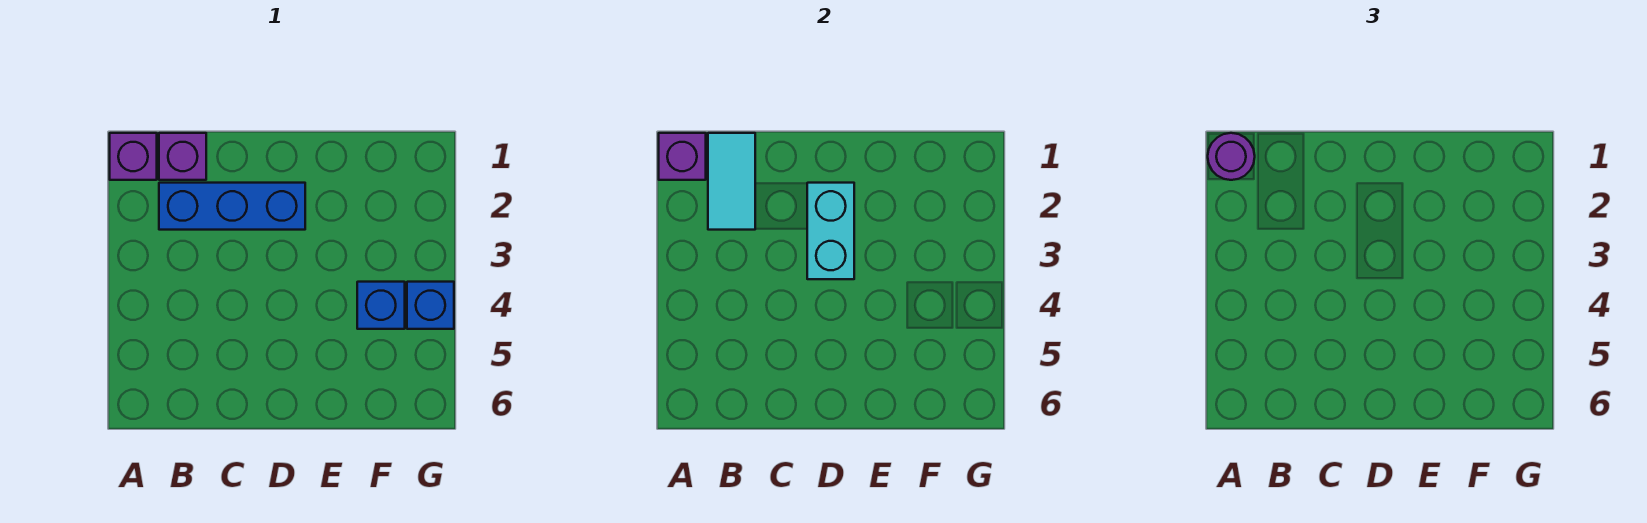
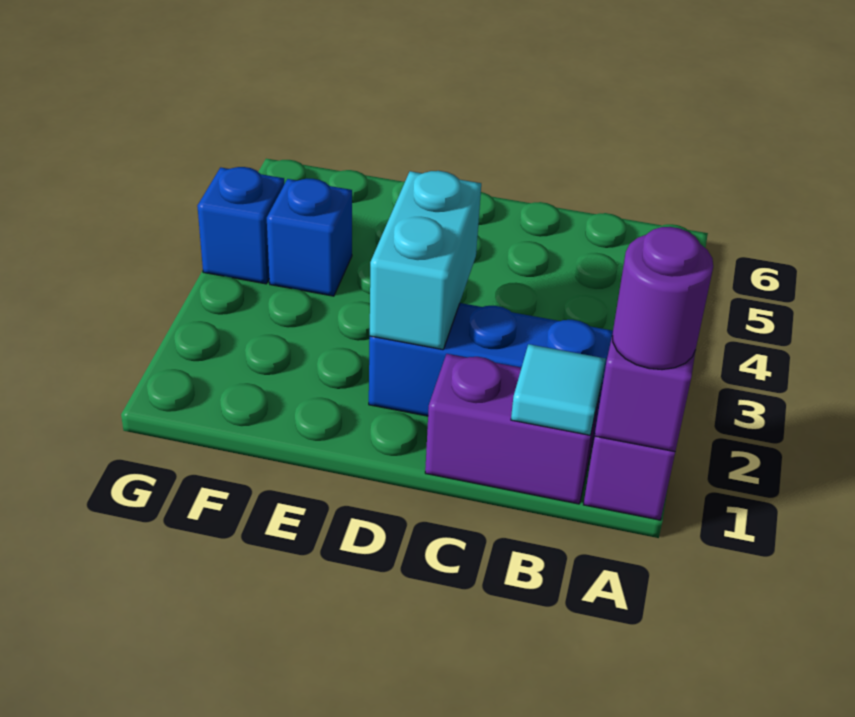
purple 1x1 brick [159,133,206,180] -> purple 1x2 brick [425,354,601,504]
cyan 1x2 tile [708,133,755,230] -> cyan 1x1 tile [511,344,606,435]

